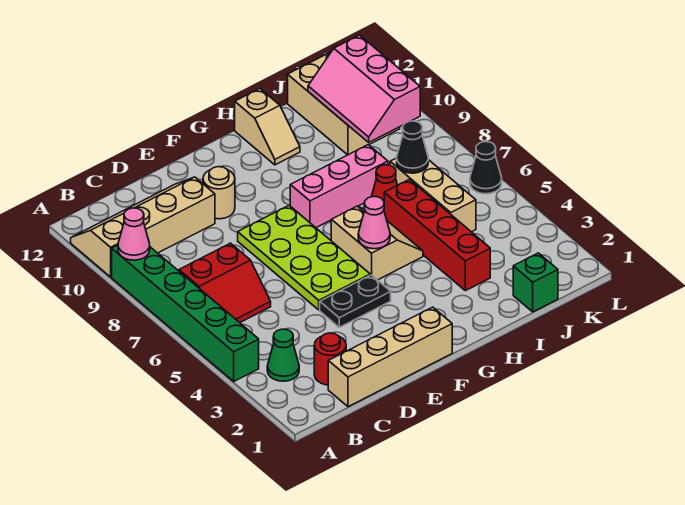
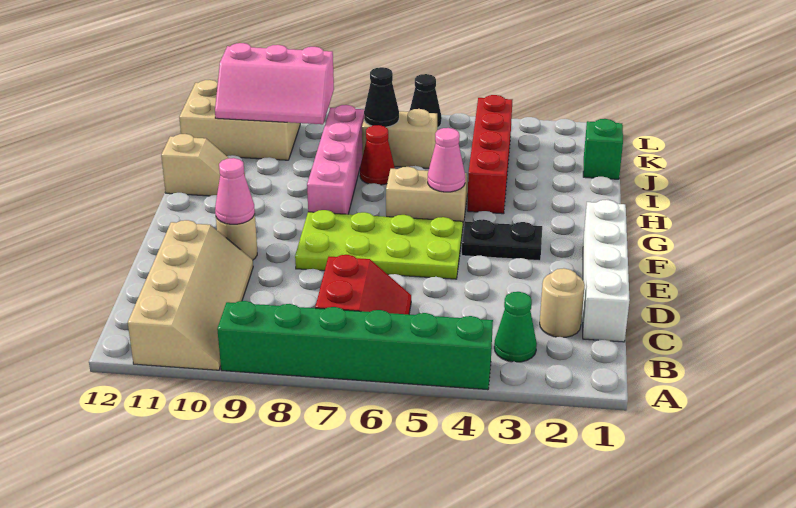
pink 1x1 cone [118,208,150,260] -> pink 1x1 cone moved to [215,158,255,224]
tan 2x4 slope [71,177,215,277] -> tan 2x4 slope turned to [128,220,253,370]
tan 1x4 brick [328,307,452,407] -> white 1x4 brick [583,200,630,342]
red 1x1 round brick [314,333,346,385] -> tan 1x1 round brick [540,268,585,337]
black 1x2 plate [320,275,391,327] -> black 1x2 plate turned to [462,219,542,261]
pink 1x3 brick [290,145,388,228] -> pink 1x4 brick [307,105,364,214]
red 1x4 brick [384,179,490,291] -> red 1x4 brick turned to [467,95,512,214]
tan 1x3 brick [390,158,476,232] -> tan 1x2 brick [362,109,437,168]

